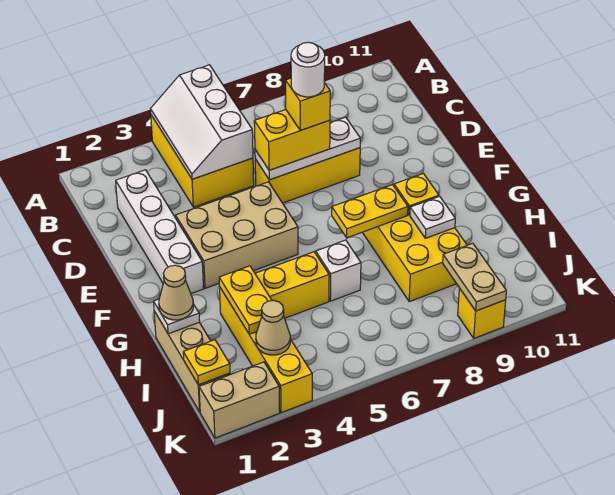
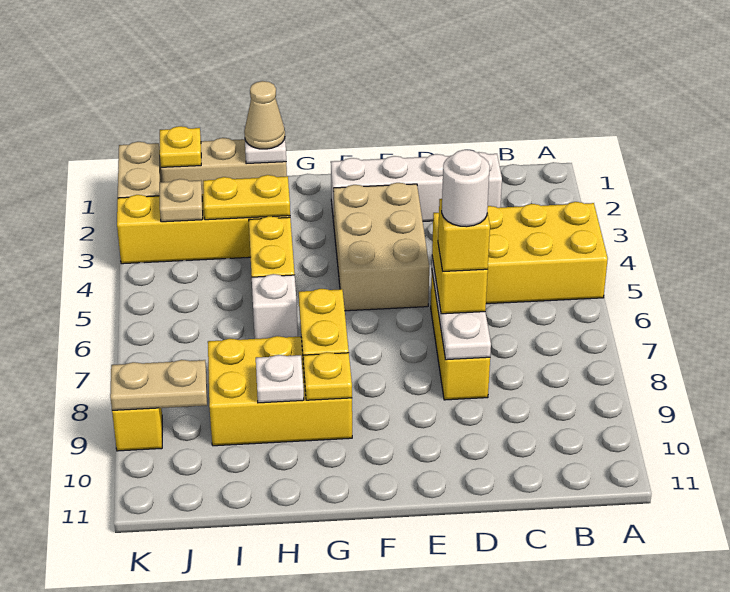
white 2x3 slope [151,65,253,179] -> none
tan 1x1 cone [256,300,290,355] -> tan 1x1 plate [160,179,203,222]

